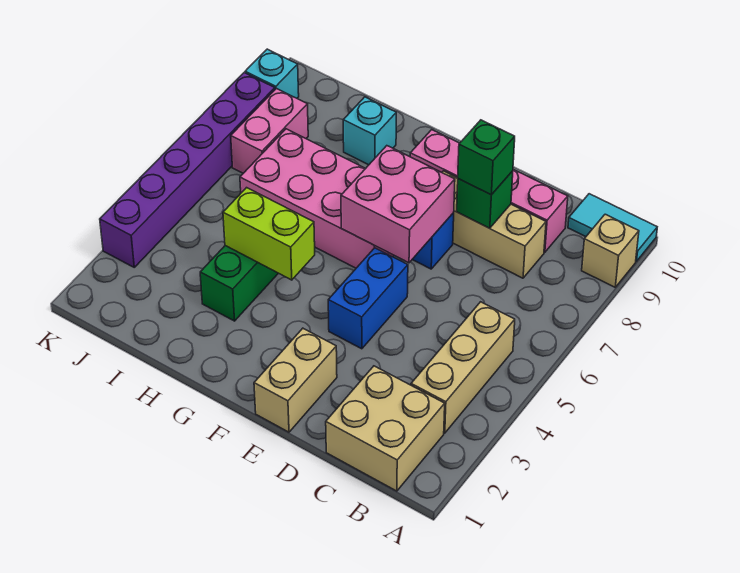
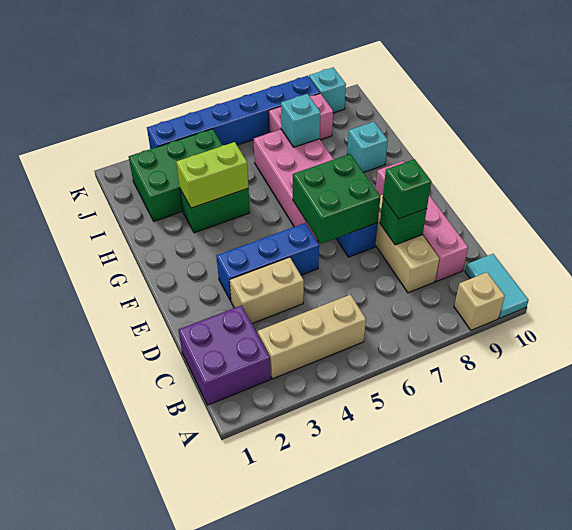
tan 2x2 brick [326,366,445,491] -> purple 2x2 brick [178,305,271,405]
tan 1x2 brick [254,328,337,432] -> tan 1x2 brick moved to [230,257,304,323]
blue 1x2 brick [328,248,408,349] -> blue 1x3 brick [216,223,319,301]
pink 2x2 brick [341,146,455,263] -> green 2x2 brick [293,154,380,244]
lime 1x2 brick [223,188,315,280] -> lime 1x2 brick turned to [176,142,248,208]
none -> green 2x3 brick [129,129,222,221]
none -> cyan 1x1 brick [281,94,321,147]
purple 1x6 brick [100,73,275,267] -> blue 1x6 brick [147,76,320,149]

